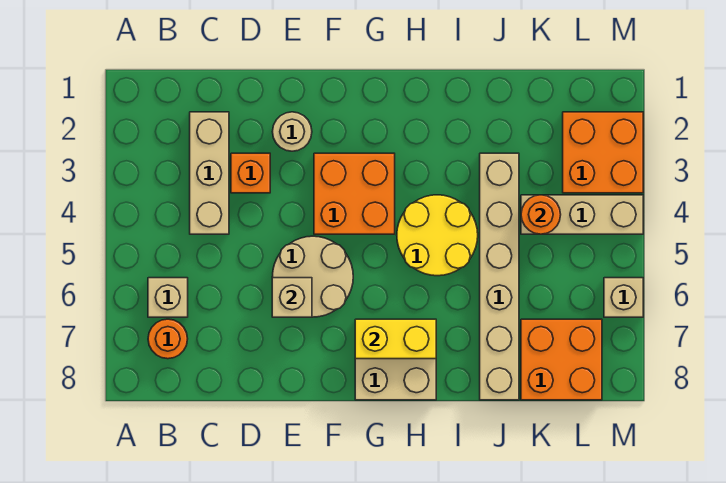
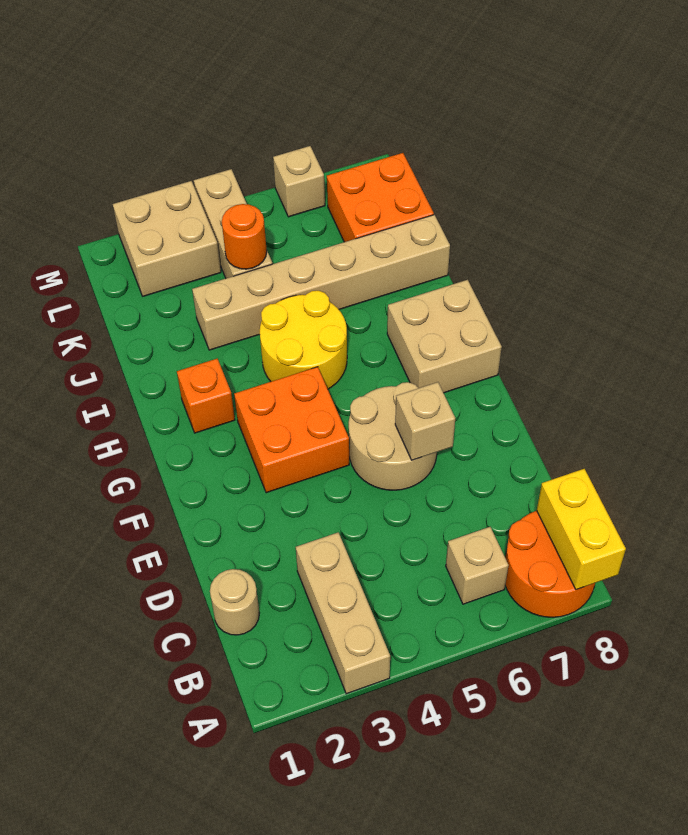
orange 1x1 round brick [148,319,188,359] -> orange 2x2 round brick [505,511,595,617]
tan 1x3 brick [190,112,229,234] -> tan 1x3 brick turned to [296,532,390,694]
orange 1x1 brick [231,153,270,193] -> orange 1x1 brick moved to [177,359,235,433]
tan 1x1 round brick [272,112,312,151] -> tan 1x1 round brick moved to [210,569,259,635]
yellow 1x2 brick [355,319,436,359] -> yellow 1x2 brick moved to [537,469,626,589]
orange 2x2 brick [563,112,643,193] -> tan 2x2 brick [113,181,221,296]

